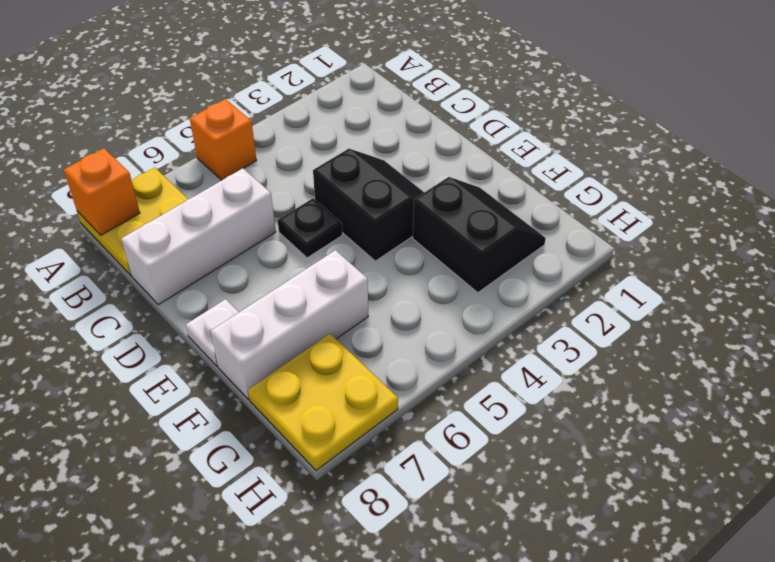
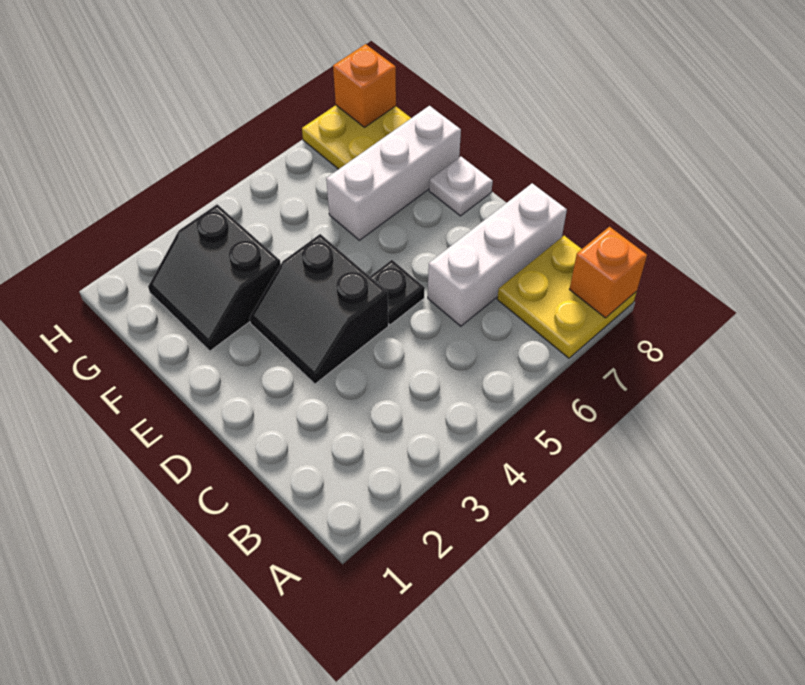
orange 1x1 brick [190,99,257,180] -> orange 1x1 brick moved to [333,44,396,127]

